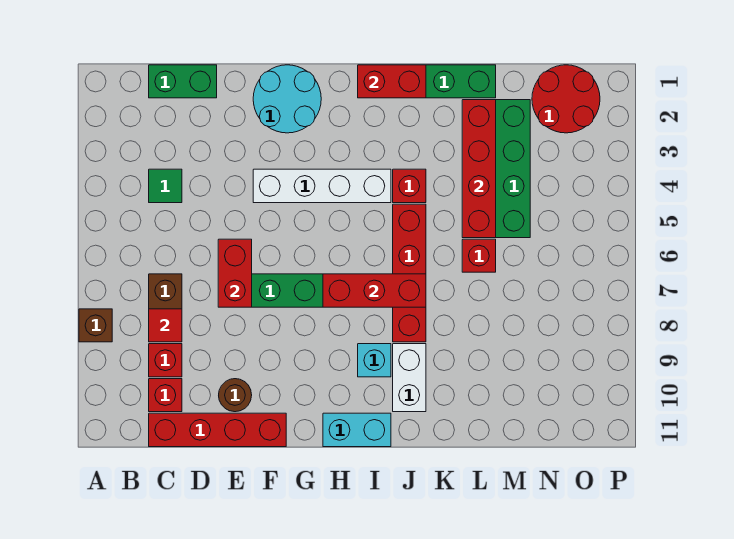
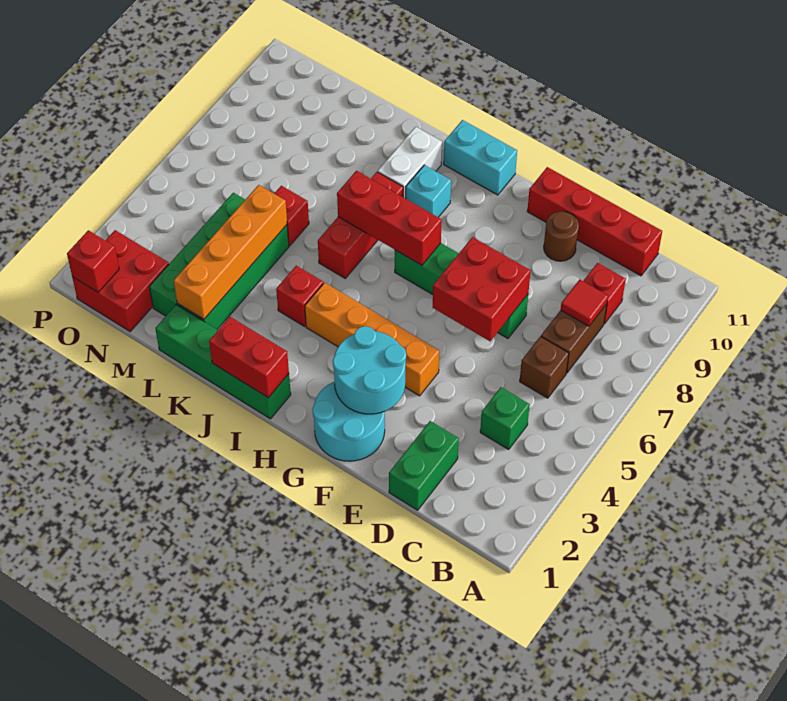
brown 1x1 brick [79,309,112,342] -> brown 1x1 brick moved to [520,336,569,398]
green 1x2 brick [149,65,217,98] -> green 1x2 brick turned to [389,421,459,510]
green 1x1 tile [149,169,182,203] -> green 1x1 brick [480,387,530,449]
red 1x1 brick [149,379,182,412] -> red 1x1 brick moved to [67,230,119,292]
red 1x2 brick [218,239,252,307] -> red 2x2 brick [433,237,531,341]
none -> cyan 2x2 round brick [333,326,406,414]
white 1x4 brick [253,169,391,203] -> orange 1x4 brick [305,283,439,396]
red 1x4 brick [393,204,426,342] -> red 1x3 brick [318,172,403,278]
red 1x4 brick [462,100,496,238] -> orange 1x4 brick [174,185,287,319]
red 2x2 round brick [532,65,600,133] -> red 2x2 brick [72,230,169,332]

